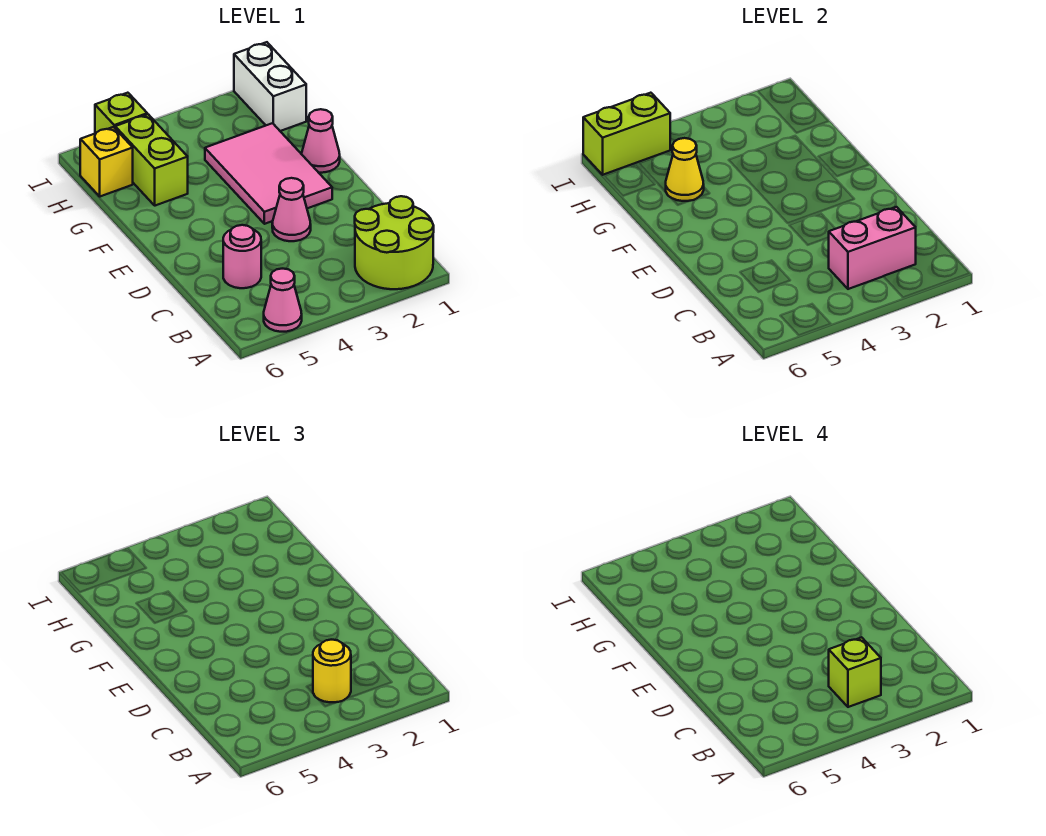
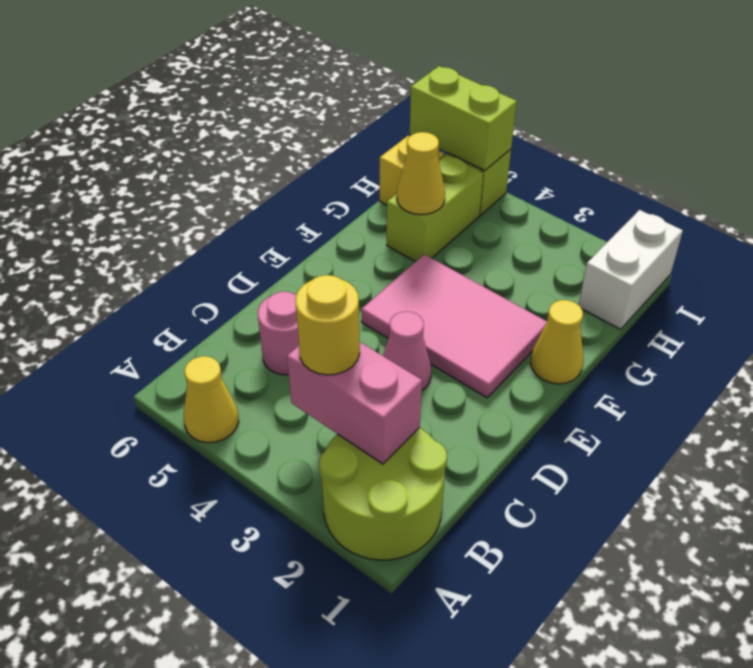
pink 1x1 cone [264,269,302,332] -> yellow 1x1 cone [184,356,239,443]
lime 1x1 brick [829,637,881,707] -> none
pink 2x3 tile [205,123,332,224] -> pink 2x3 tile turned to [362,254,547,398]
pink 1x1 cone [302,109,340,173] -> yellow 1x1 cone [531,300,583,384]

